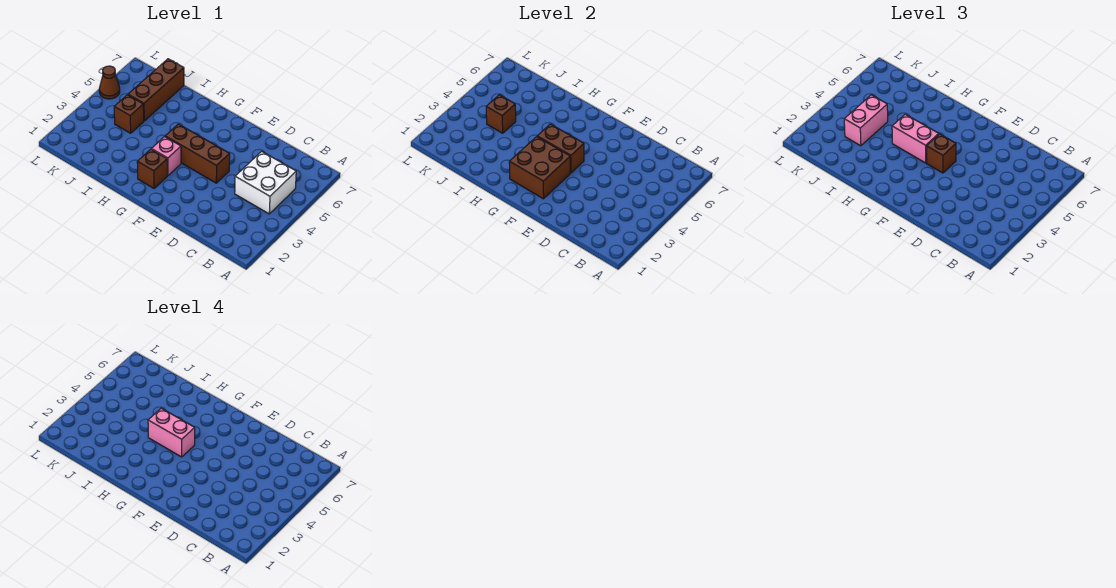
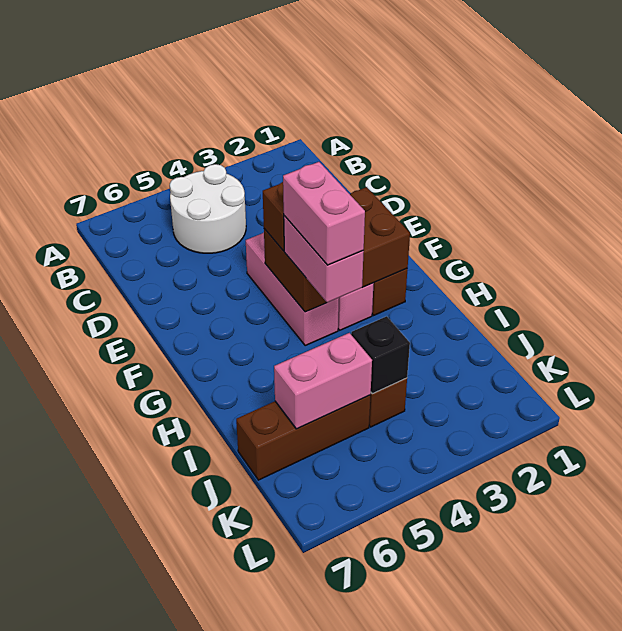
white 2x2 brick [235,151,296,214] -> white 2x2 round brick [170,164,246,253]
brown 1x3 brick [165,124,230,183] -> pink 1x3 brick [246,233,339,346]
pink 1x2 brick [844,95,888,146] -> pink 1x2 brick moved to [274,333,372,429]
brown 1x1 brick [486,95,516,133] -> black 1x1 brick [351,316,410,394]
brown 1x1 cone [99,66,120,99] -> none

